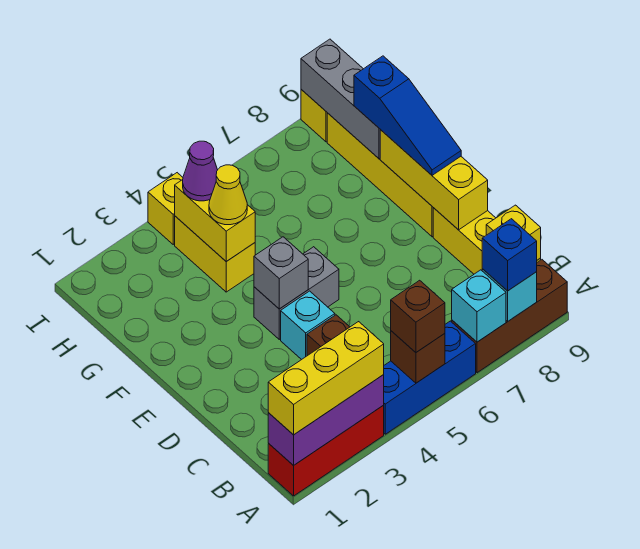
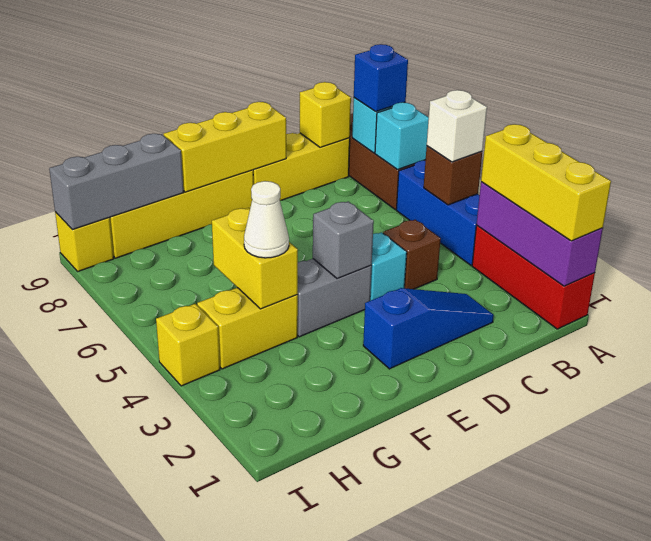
brown 1x1 brick [391,280,445,352] -> white 1x1 brick [427,90,487,162]
grey 1x2 brick [254,247,339,339] -> grey 1x2 brick turned to [297,259,372,337]
blue 1x3 slope [354,56,461,175] -> blue 1x3 slope moved to [363,288,494,369]
yellow 1x2 brick [175,180,255,261] -> yellow 1x2 brick turned to [212,208,298,309]
yellow 1x1 cone [209,165,247,225] -> white 1x1 cone [244,181,289,258]
purple 1x1 cone [183,141,217,201] -> none

